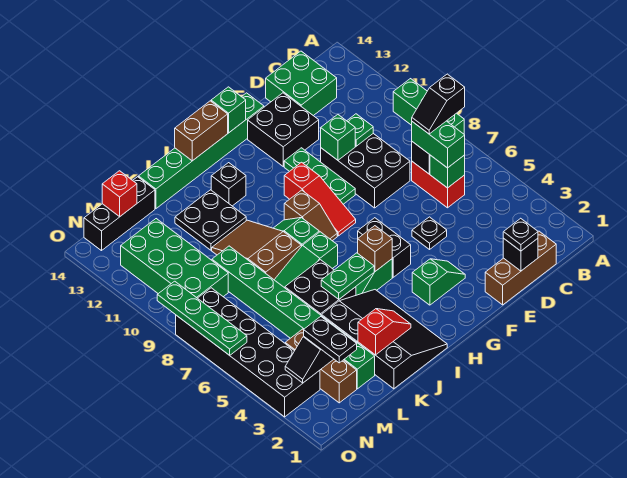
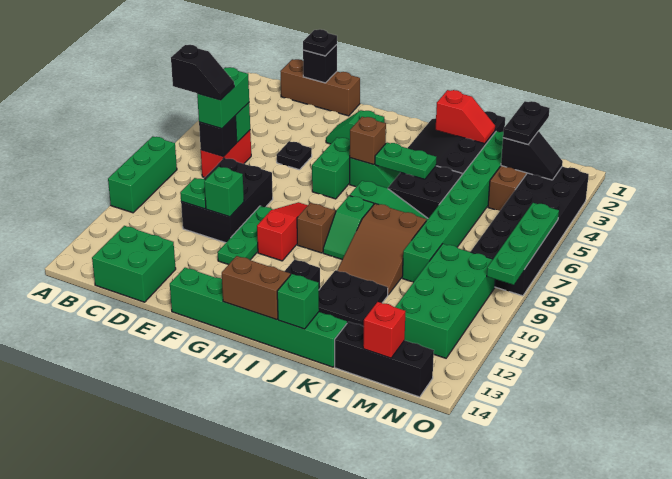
black 2x2 brick [248,93,319,166] -> none
black 1x2 brick [358,218,411,277] -> green 1x2 brick [312,137,350,199]
green 1x1 brick [211,87,246,133] -> green 1x1 brick moved to [277,274,319,329]
red 1x2 slope [358,309,411,355] -> red 1x2 slope turned to [436,90,495,144]

